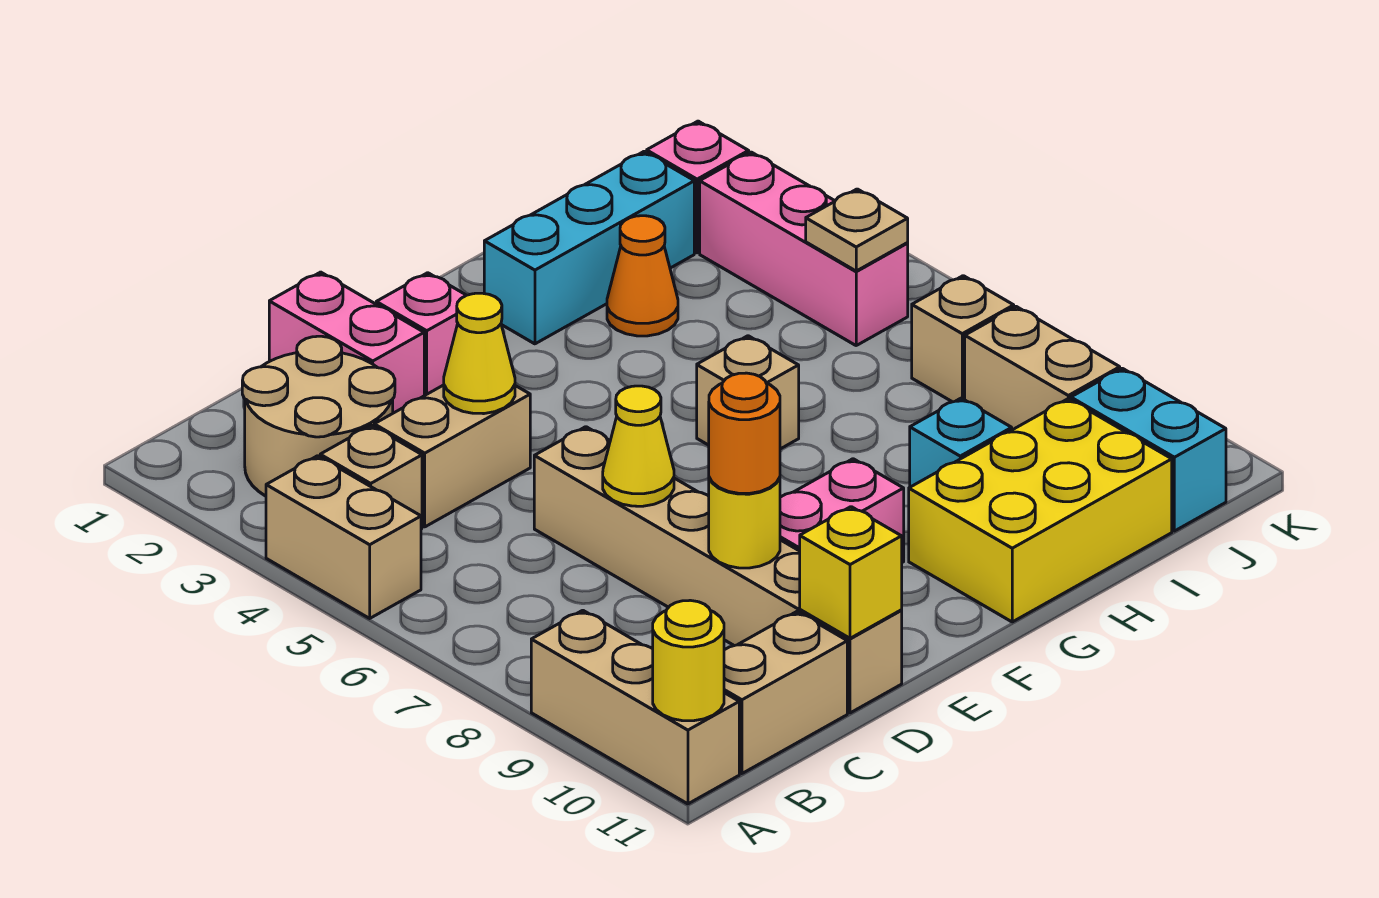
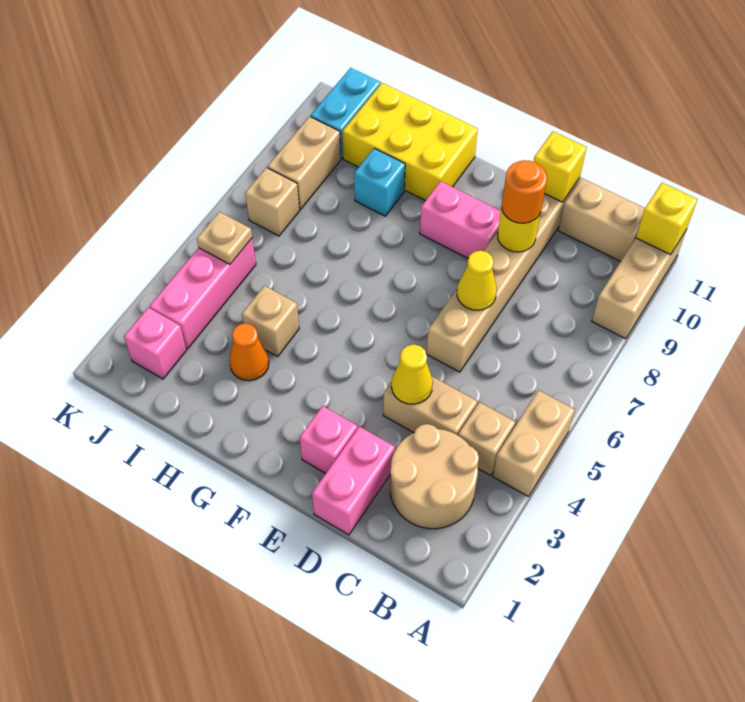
yellow 1x1 round brick [653,600,724,721] -> yellow 1x1 brick [636,183,698,255]
cyan 1x3 brick [484,152,694,344] -> none
tan 1x1 brick [697,336,799,449] -> tan 1x1 brick moved to [242,286,299,357]

